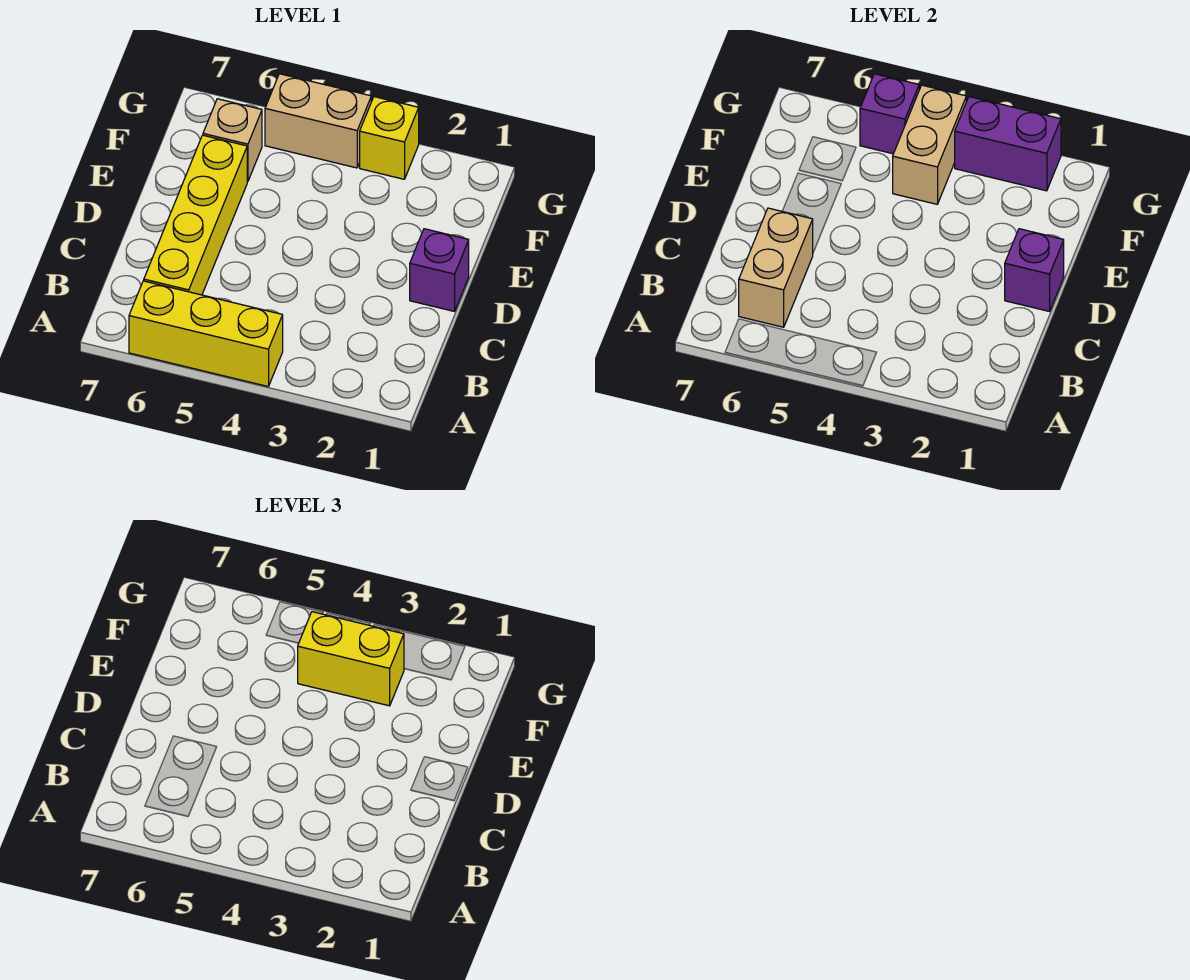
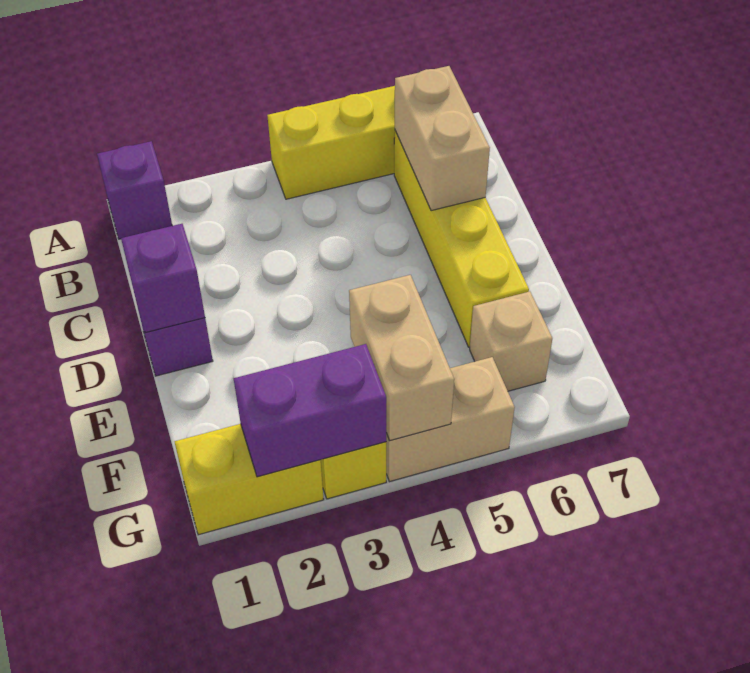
yellow 1x2 brick [298,612,404,706] -> yellow 1x2 brick moved to [175,424,324,535]
purple 1x1 brick [860,74,919,154] -> purple 1x1 brick moved to [97,141,172,239]

